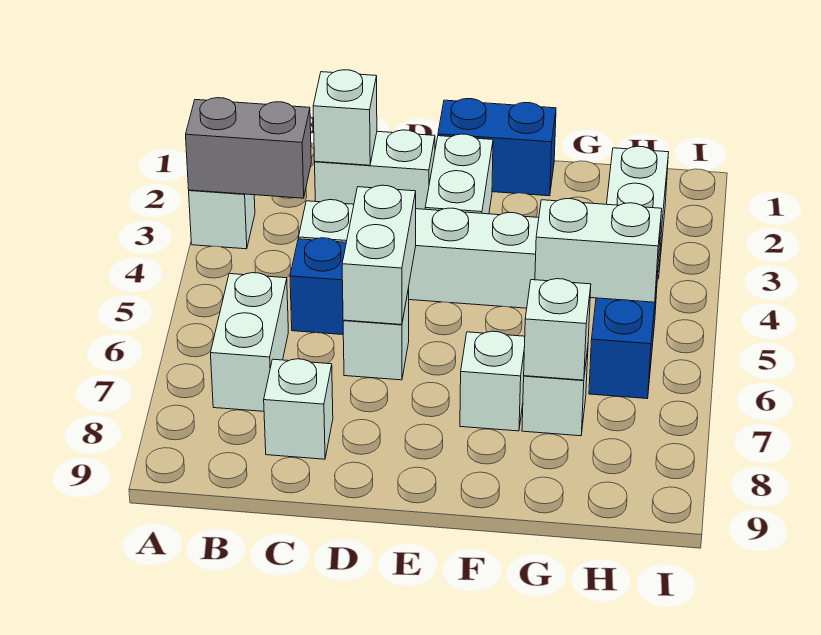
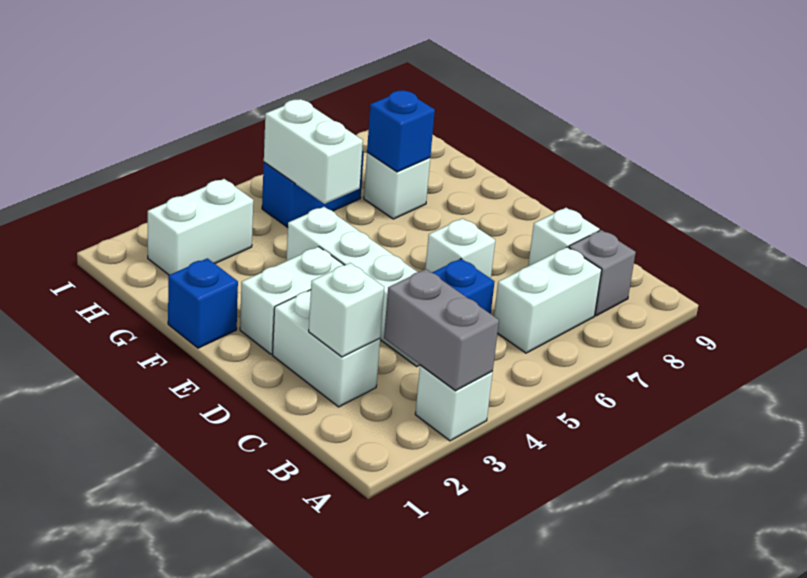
none -> grey 1x1 brick [569,230,636,316]
white 1x2 brick [342,185,416,325] -> none
blue 1x2 brick [438,99,556,196] -> blue 1x1 brick [168,258,238,348]
white 1x1 brick [460,331,525,431] -> none
white 1x1 brick [524,279,591,380] -> blue 1x1 brick [367,90,435,172]

